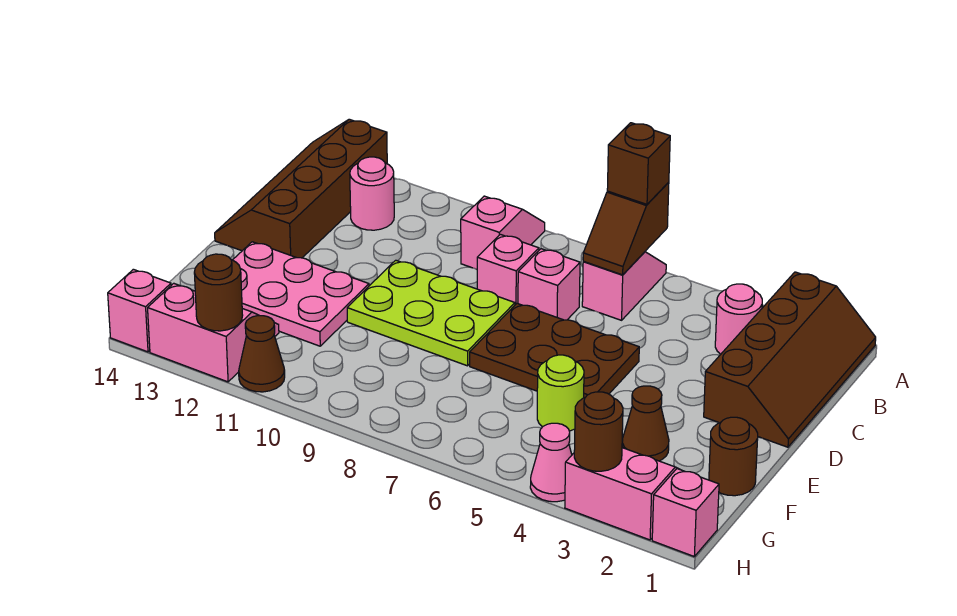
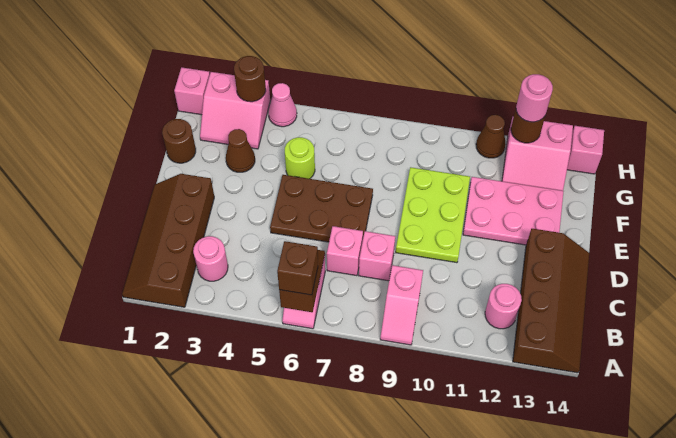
lime 2x3 plate [347,260,515,366] -> lime 2x3 plate turned to [396,167,470,263]
none -> pink 1x1 round brick [516,74,553,122]

